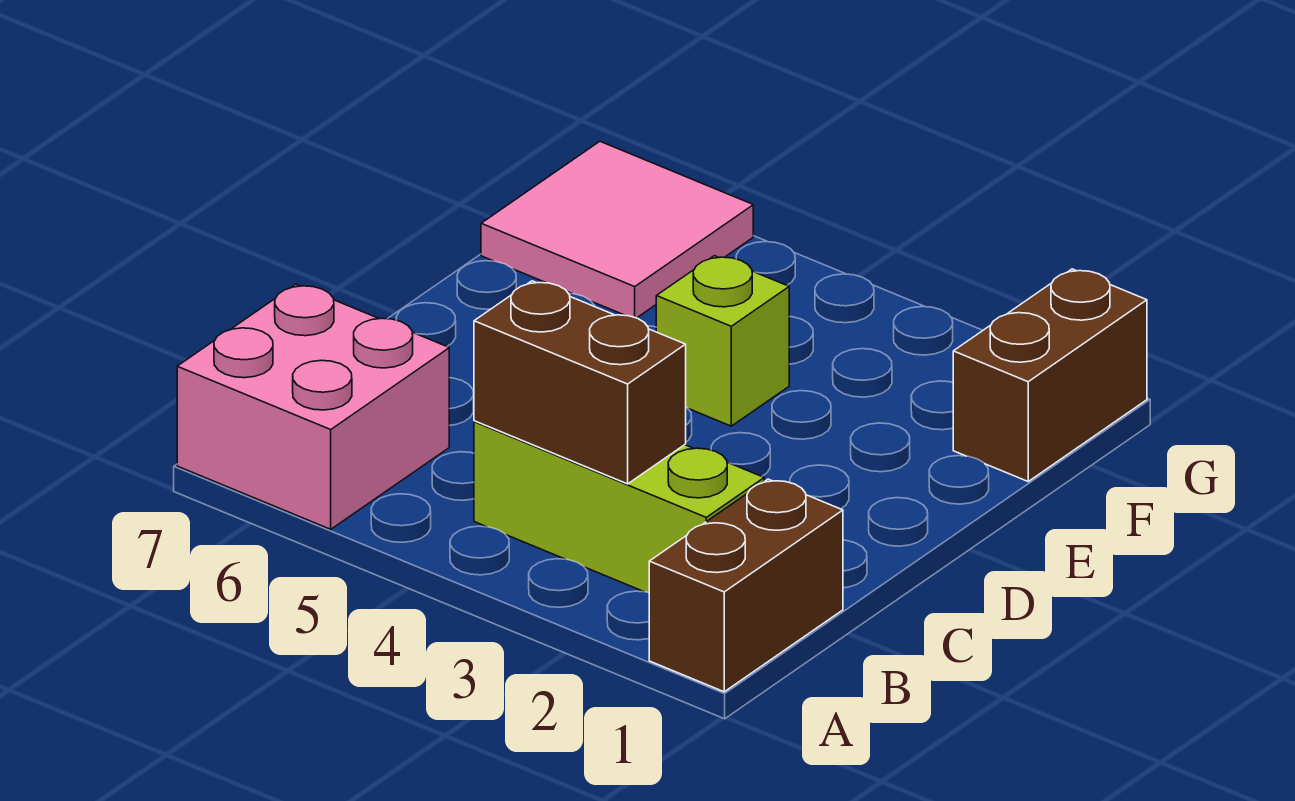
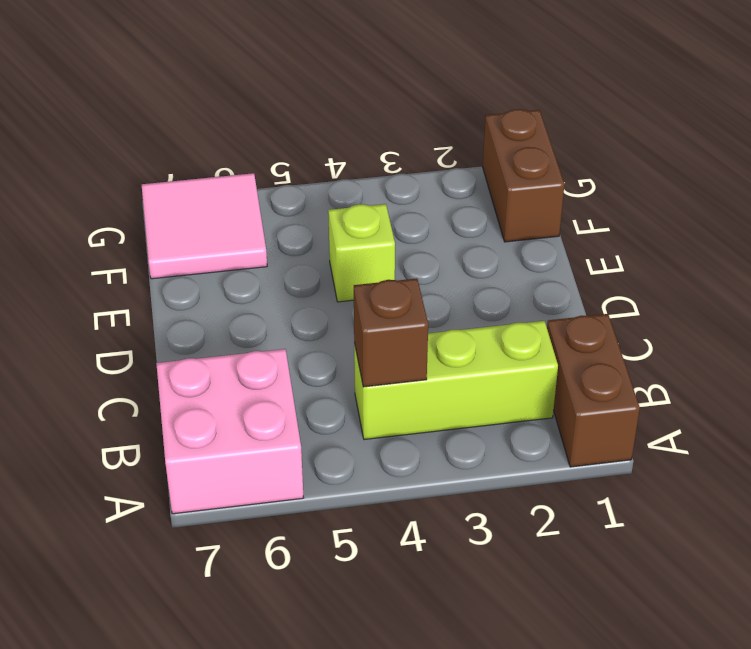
brown 1x2 brick [474,281,686,484] -> brown 1x1 brick [354,279,428,387]

